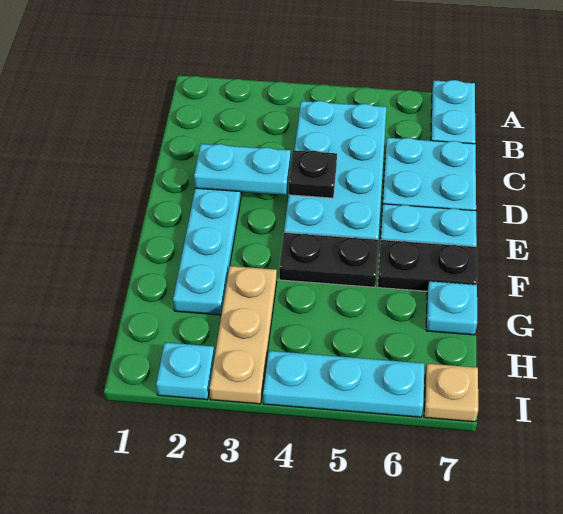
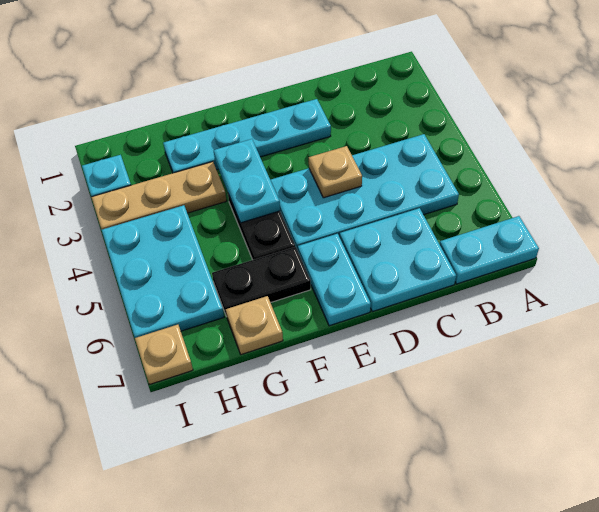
cyan 1x2 plate [194,144,291,195] -> cyan 1x2 plate moved to [214,139,280,223]
black 1x1 plate [289,150,337,198] -> tan 1x1 plate [309,146,362,198]
black 1x2 plate [378,240,477,291] -> black 1x2 plate turned to [212,247,311,316]
cyan 1x1 plate [426,281,477,335] -> tan 1x1 plate [226,296,283,355]
cyan 1x3 plate [263,351,424,417] -> cyan 2x3 plate [102,205,224,338]

